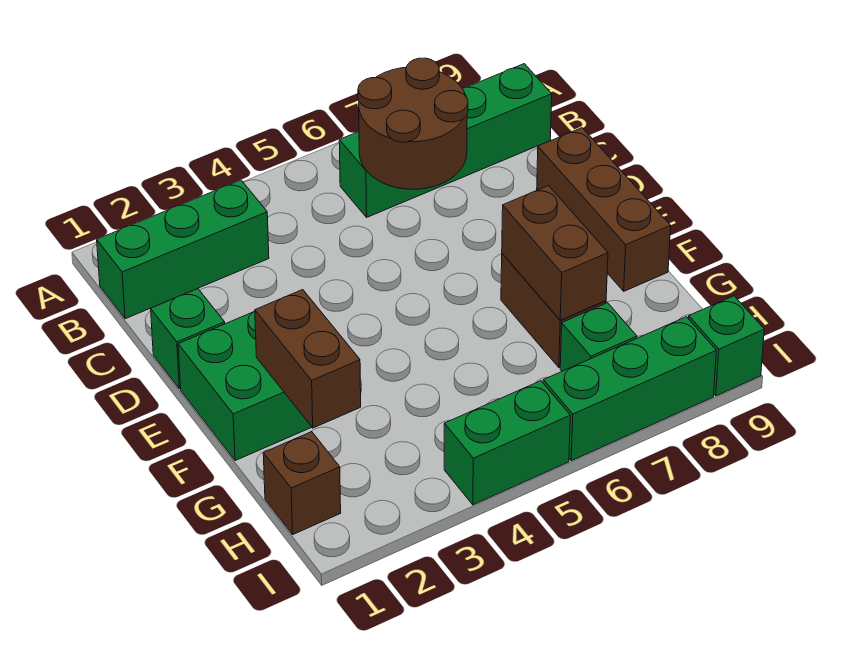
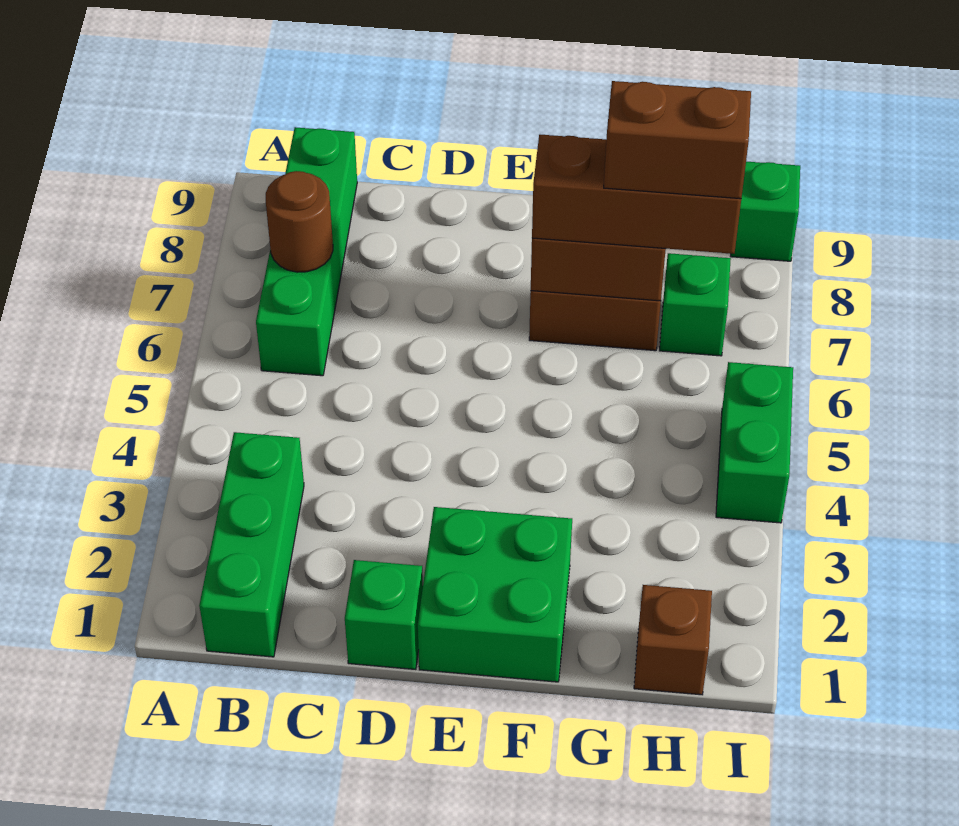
brown 2x2 round brick [358,58,468,189] -> brown 1x1 round brick [266,171,333,272]
brown 1x3 brick [537,128,671,291] -> brown 1x3 brick moved to [532,135,741,254]
brown 1x2 brick [255,290,361,428] -> brown 1x2 brick moved to [604,81,751,199]
green 1x3 brick [543,317,716,461] -> none

